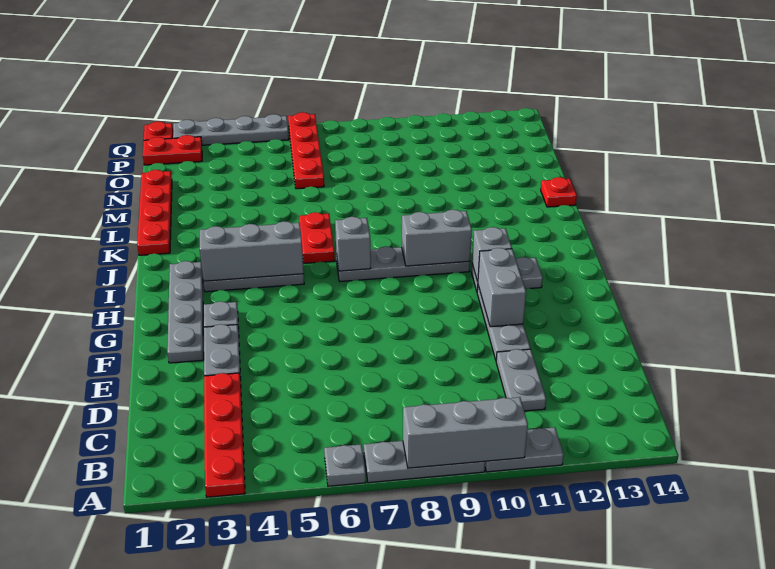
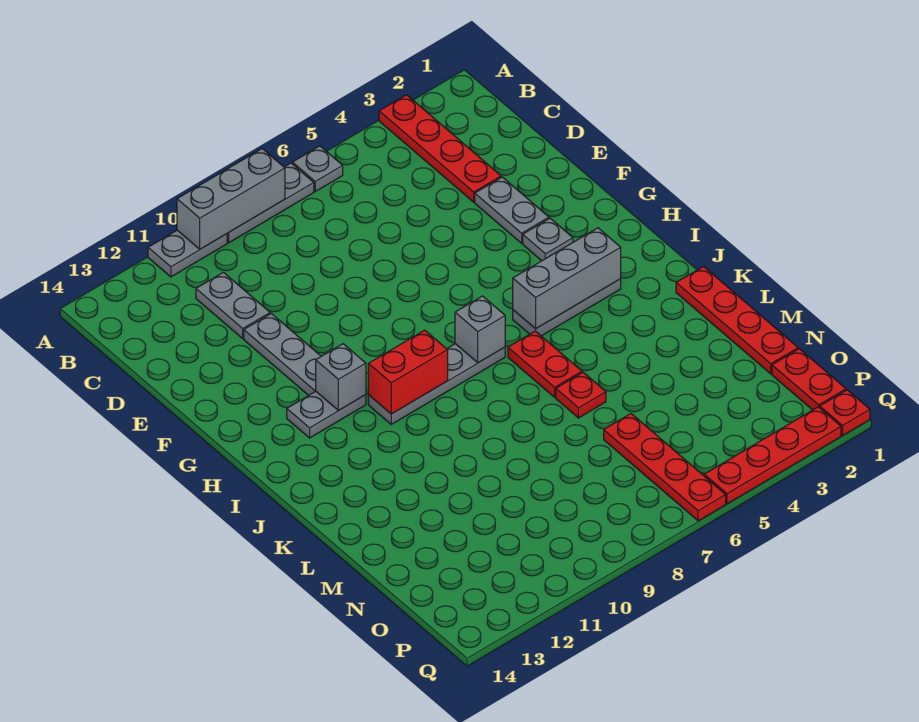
grey 1x4 plate [167,261,204,363] -> none
grey 1x2 brick [478,248,526,327] -> none
grey 1x2 brick [402,210,472,266] -> red 1x2 brick [368,330,448,414]
red 1x1 plate [541,177,577,207] -> red 1x1 plate moved to [556,372,606,418]
red 1x2 plate [143,135,202,165] -> red 1x2 plate turned to [772,349,846,410]
grey 1x4 plate [173,114,289,145] -> red 1x4 plate [704,407,841,504]

